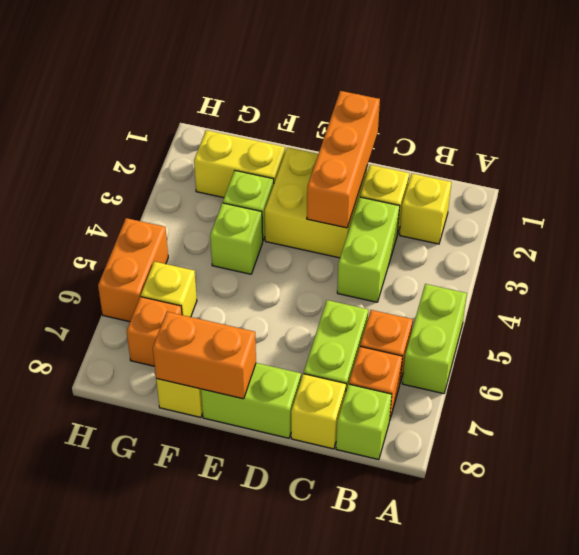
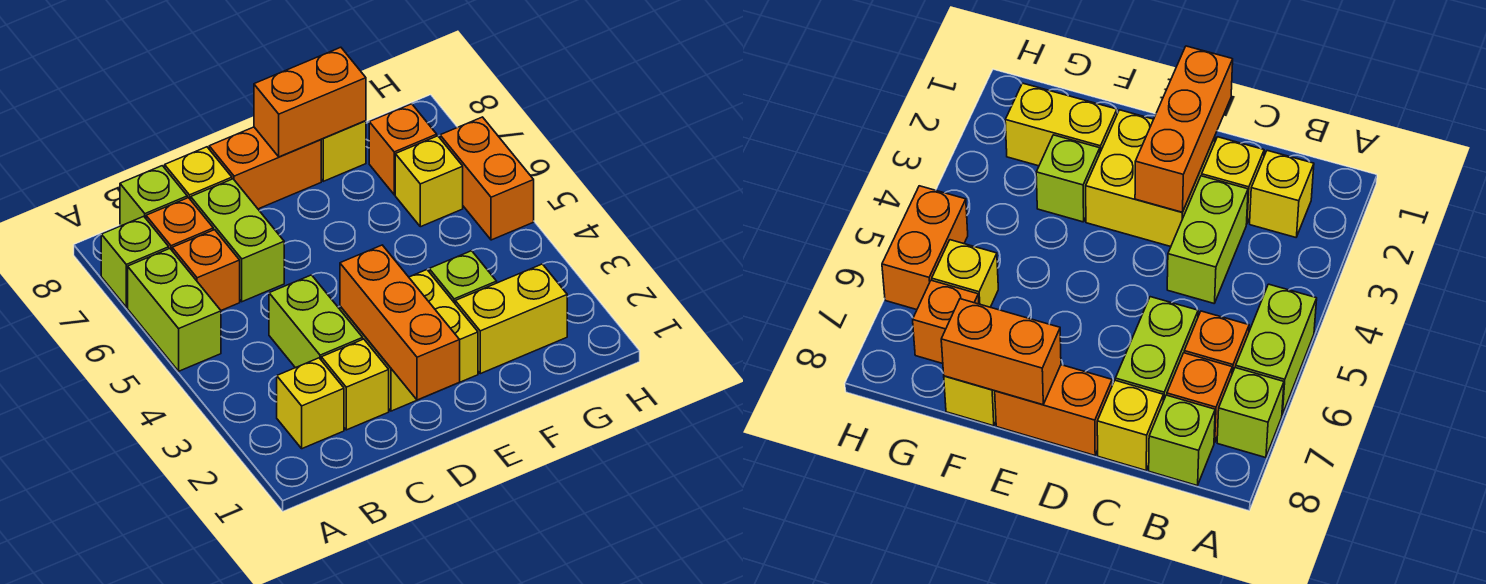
lime 1x2 brick [201,363,301,438] -> orange 1x2 brick [209,127,321,209]
lime 1x1 brick [210,203,263,274] -> lime 1x1 brick moved to [101,216,169,307]

